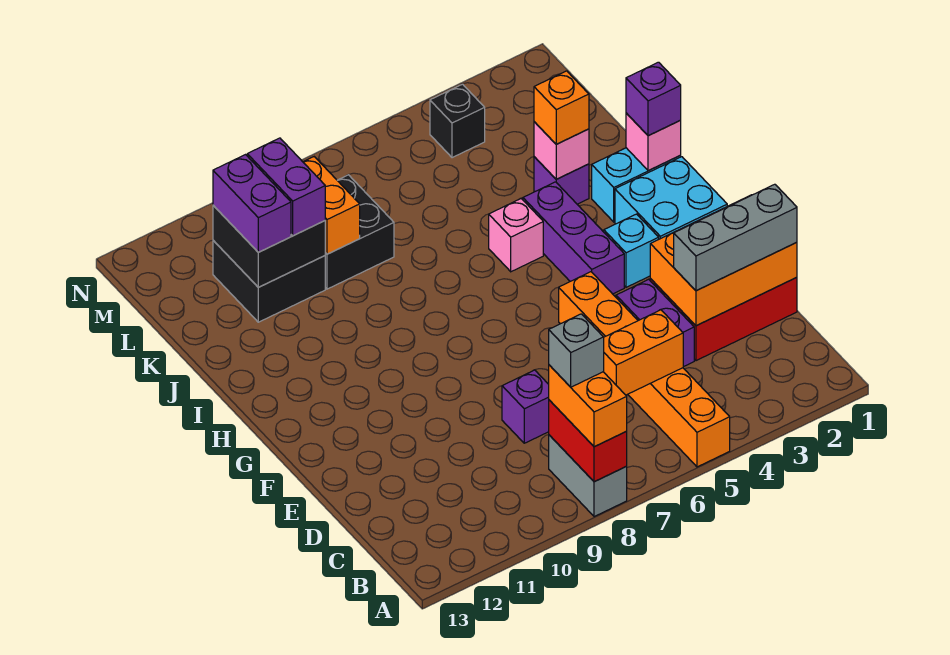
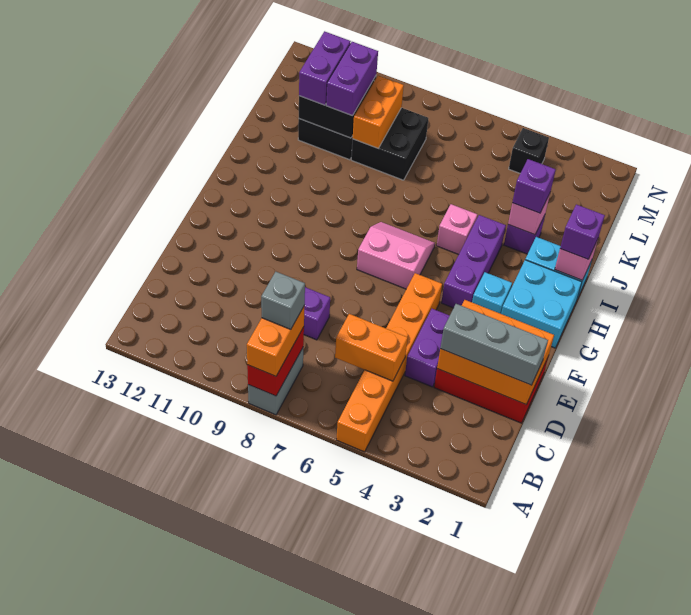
none -> pink 2x2 slope [357,222,435,289]
orange 1x1 brick [534,71,589,144] -> purple 1x1 brick [512,159,556,213]

